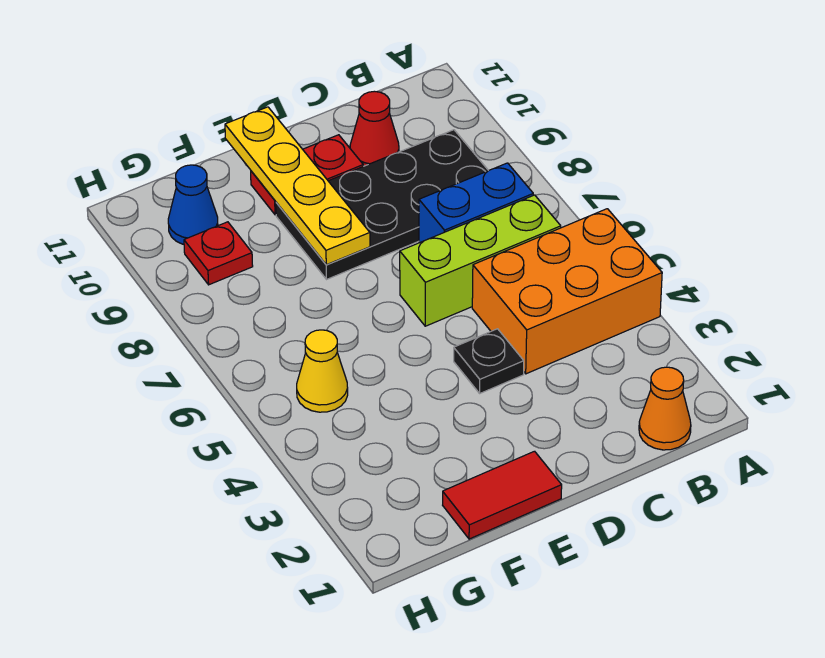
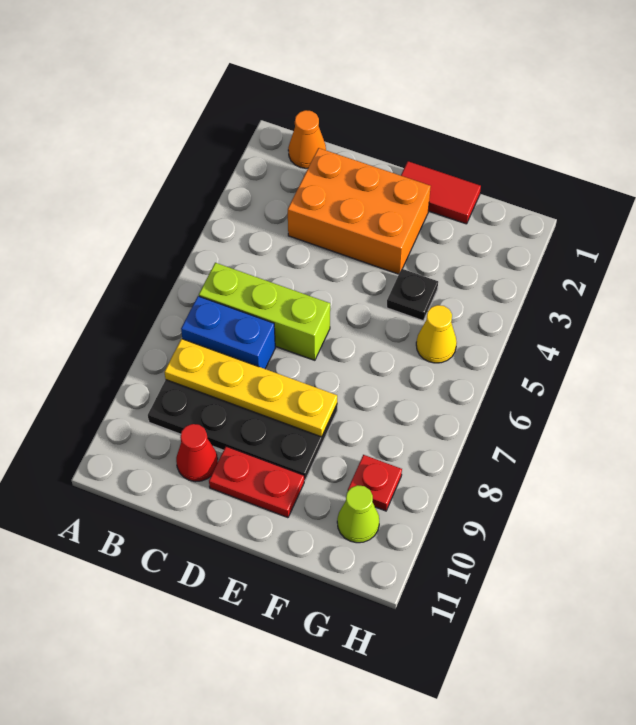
orange 2x3 brick [472,209,662,374] -> orange 2x3 brick moved to [288,148,431,274]
black 1x1 plate [454,329,524,393] -> black 1x1 plate moved to [387,269,438,321]
yellow 1x4 plate [225,107,370,265] -> yellow 1x4 plate turned to [164,339,337,437]
blue 1x1 cone [168,165,218,244] -> lime 1x1 cone [337,485,379,543]

